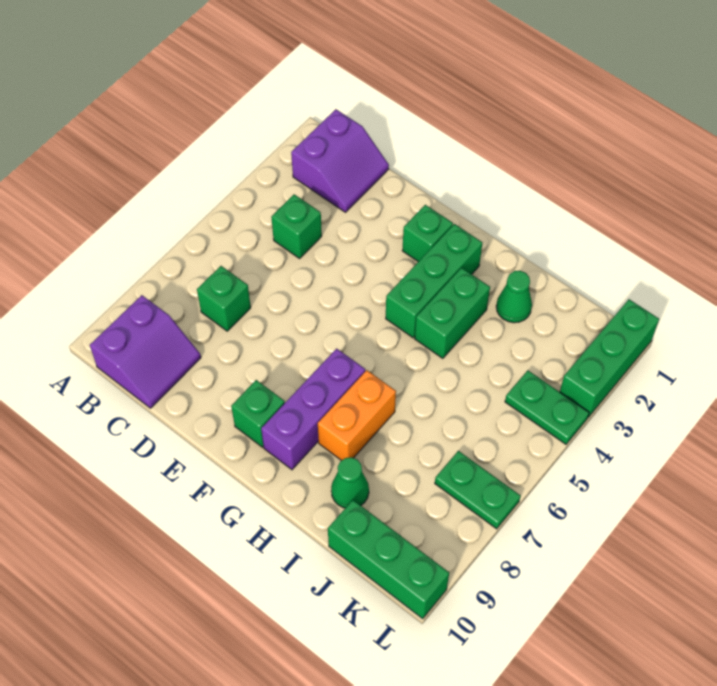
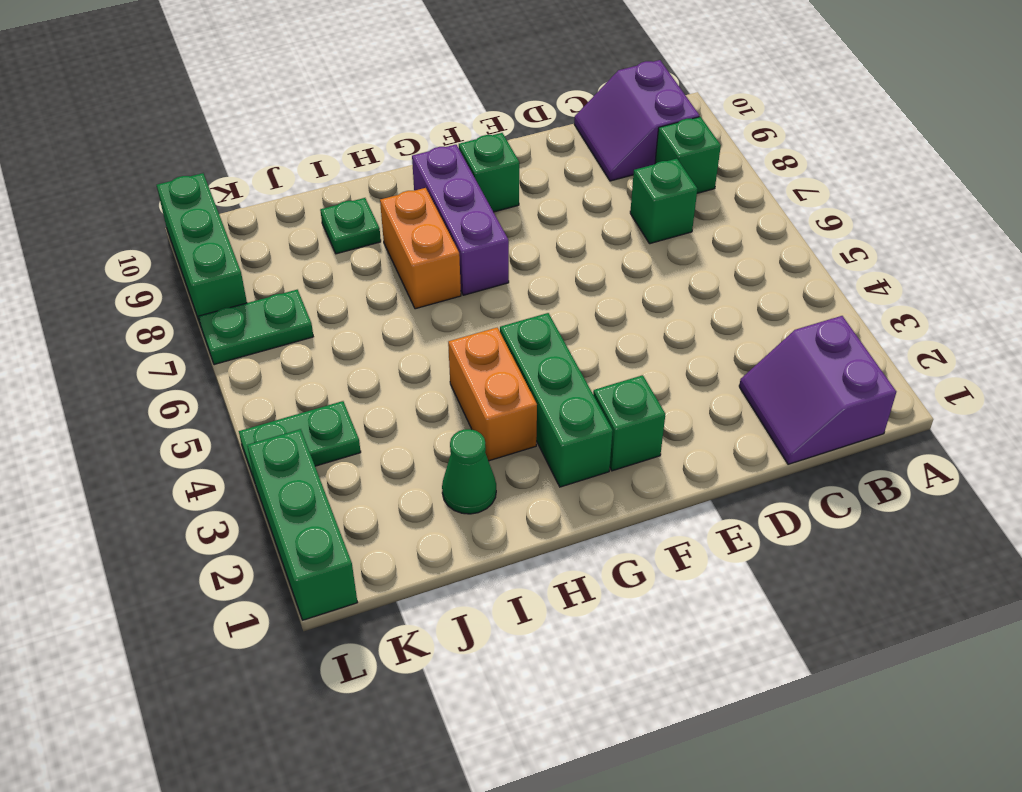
green 1x1 brick [271,194,322,258] -> green 1x1 brick moved to [655,117,721,193]
green 1x2 brick [415,268,490,358] -> orange 1x2 brick [448,328,537,461]
green 1x1 cone [331,457,369,508] -> green 1x1 plate [320,198,381,254]
green 1x3 brick [328,500,449,619] -> green 1x3 brick turned to [157,173,247,326]

